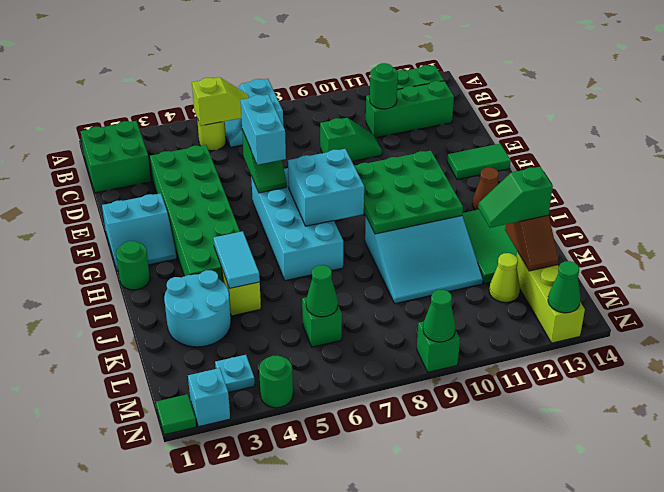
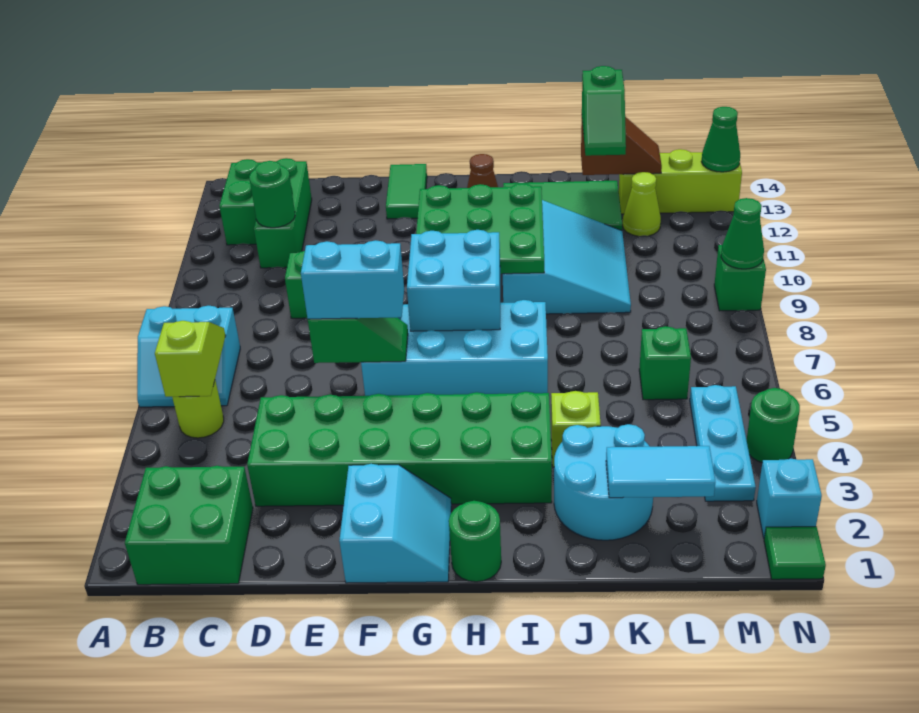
cyan 1x2 tile [214,231,260,288] -> cyan 1x2 tile moved to [606,446,715,498]
green 1x1 cone [306,265,338,317] -> none
cyan 1x1 plate [215,355,255,392] -> cyan 1x3 plate [690,385,756,501]

